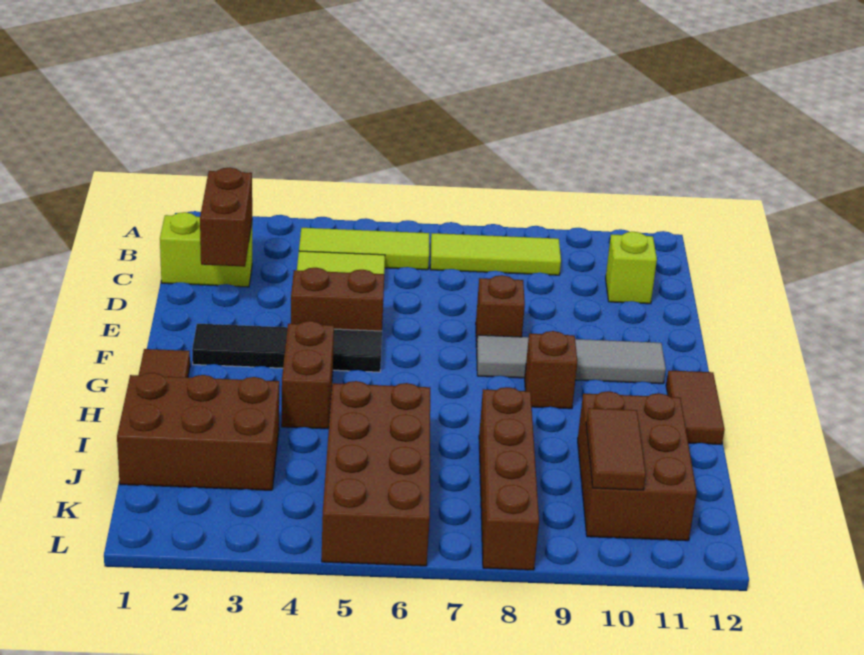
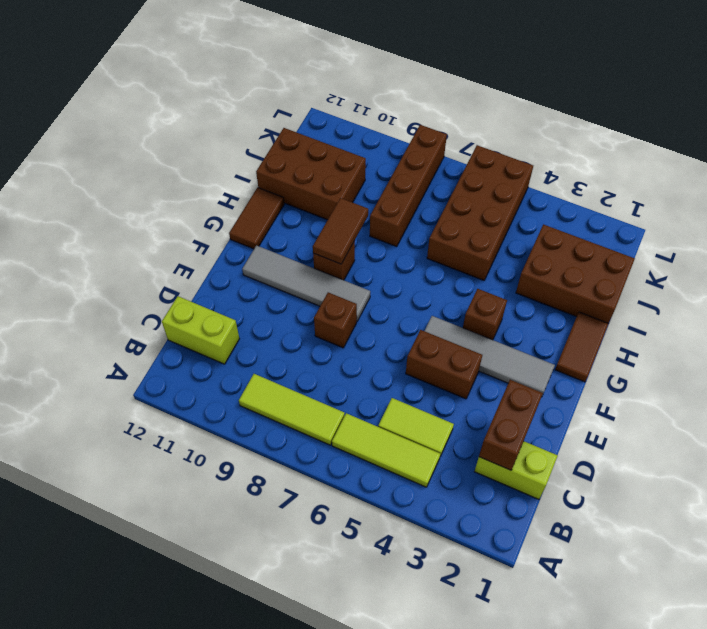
lime 1x1 brick [606,232,657,304] -> lime 1x2 brick [162,296,239,364]
black 1x4 tile [192,324,382,372] -> grey 1x4 tile [425,316,555,396]
brown 1x2 brick [282,321,334,429] -> brown 1x1 brick [463,289,507,340]
brown 2x3 brick [578,391,697,541] -> brown 2x3 brick turned to [256,128,366,220]
brown 1x2 tile [586,408,646,490] -> brown 1x2 tile moved to [313,198,368,264]

